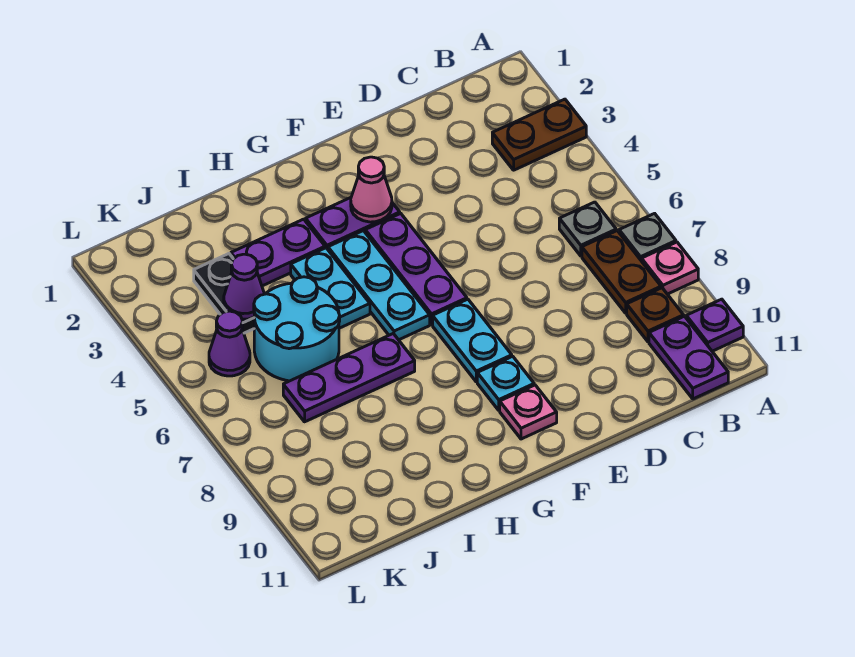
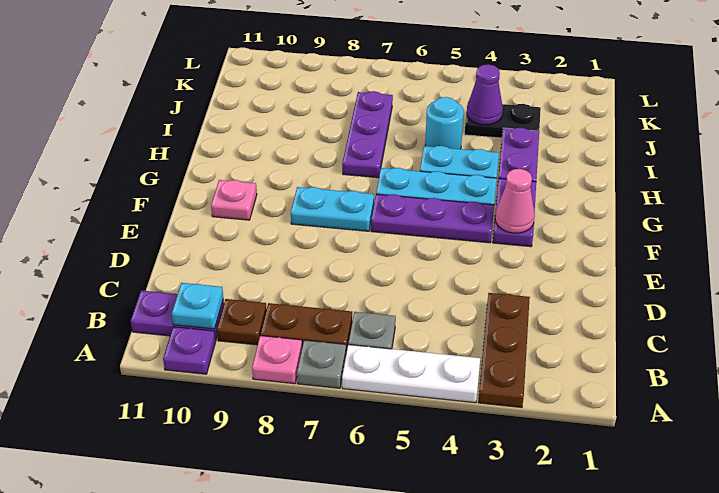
brown 1x2 plate [492,99,586,170] -> brown 1x3 plate [478,293,530,408]
none -> white 1x3 plate [342,345,480,403]
cyan 1x1 plate [477,356,534,410] -> cyan 1x1 plate moved to [172,283,223,329]
cyan 2x2 round brick [254,277,340,381] -> cyan 1x1 round brick [425,97,464,149]
purple 1x1 cone [209,311,250,376] -> none

